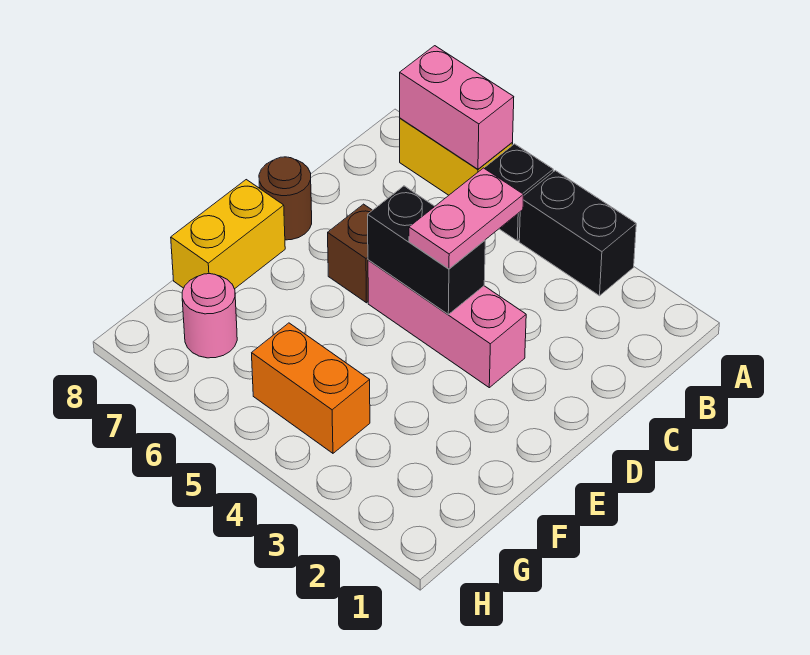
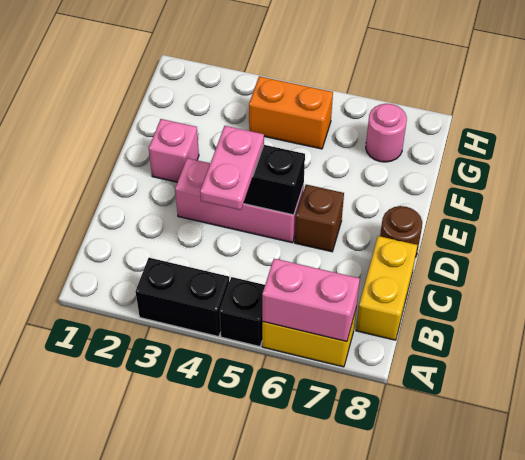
none -> pink 1x1 brick [149,119,199,182]
yellow 1x2 brick [171,180,285,289] -> yellow 1x2 brick moved to [356,236,417,340]

